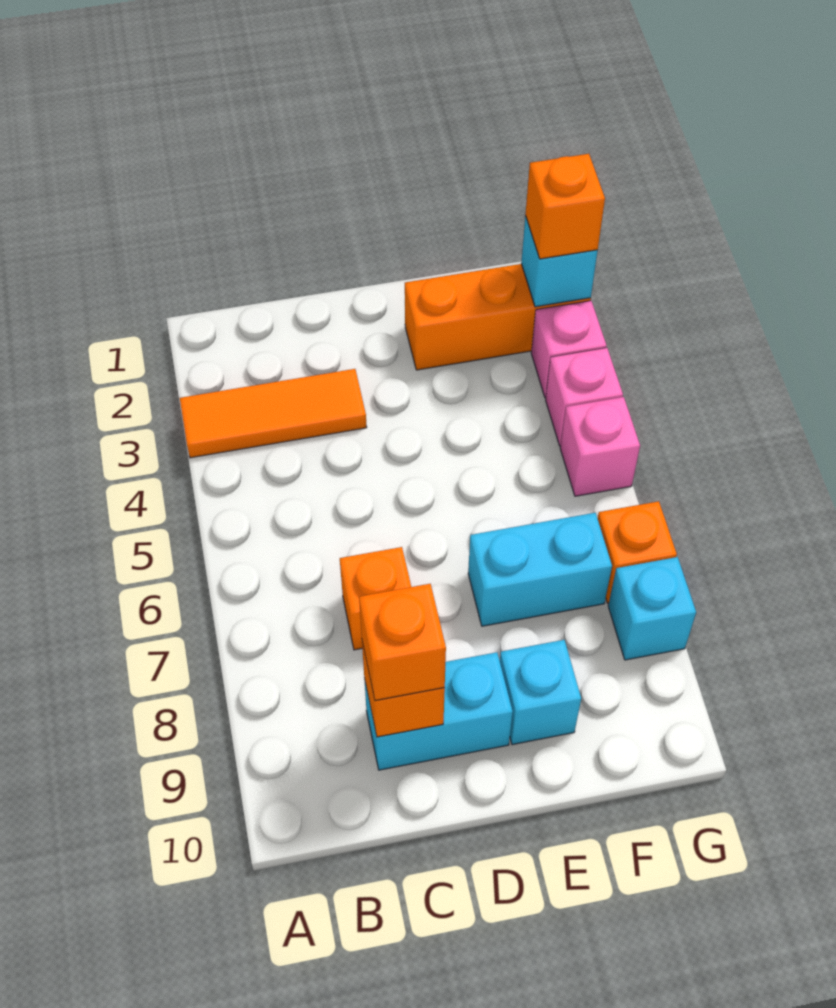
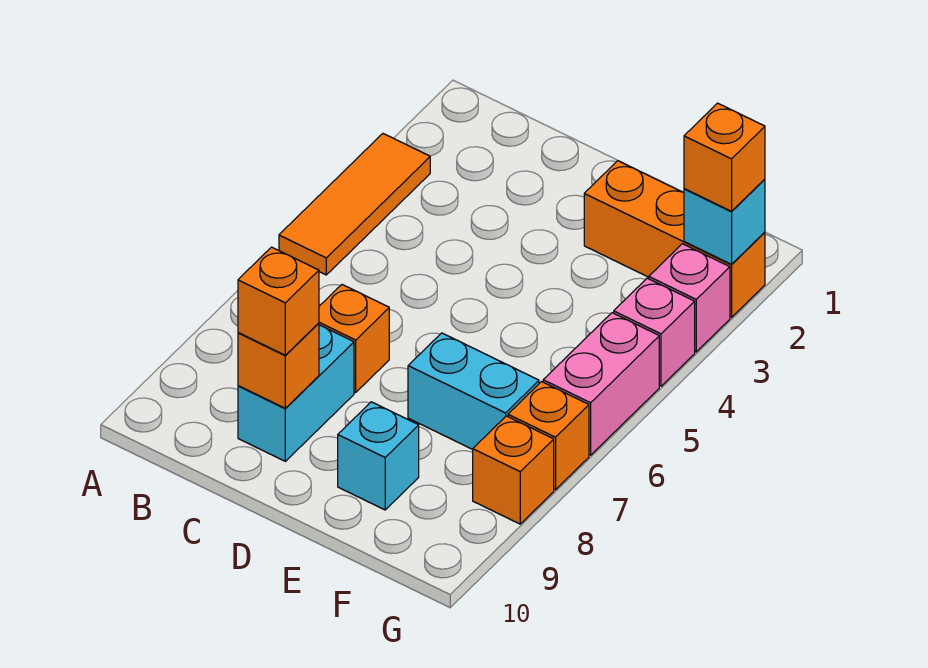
orange 1x3 tile [180,369,367,458] -> orange 1x3 tile turned to [279,134,430,275]
cyan 1x2 brick [364,652,513,770] -> cyan 1x2 brick turned to [238,325,354,461]
pink 1x1 brick [560,397,640,496] -> pink 1x2 brick [543,313,659,455]
cyan 1x1 brick [608,557,696,660] -> orange 1x1 brick [473,416,554,524]

